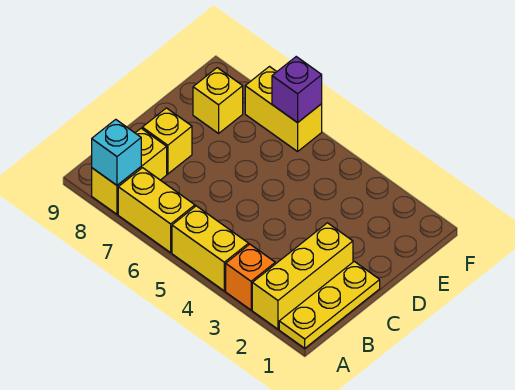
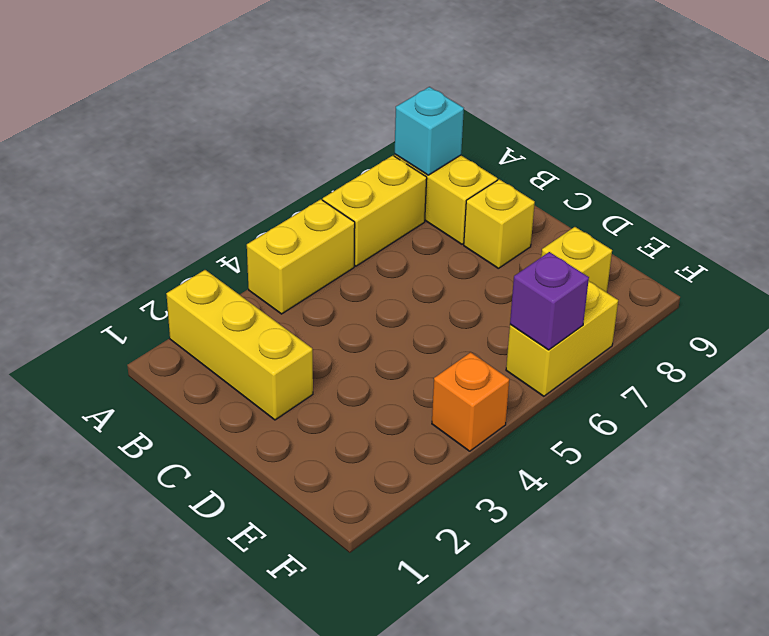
yellow 1x3 plate [279,261,380,348] -> none
orange 1x1 brick [226,244,275,310] -> orange 1x1 brick moved to [432,352,509,451]

